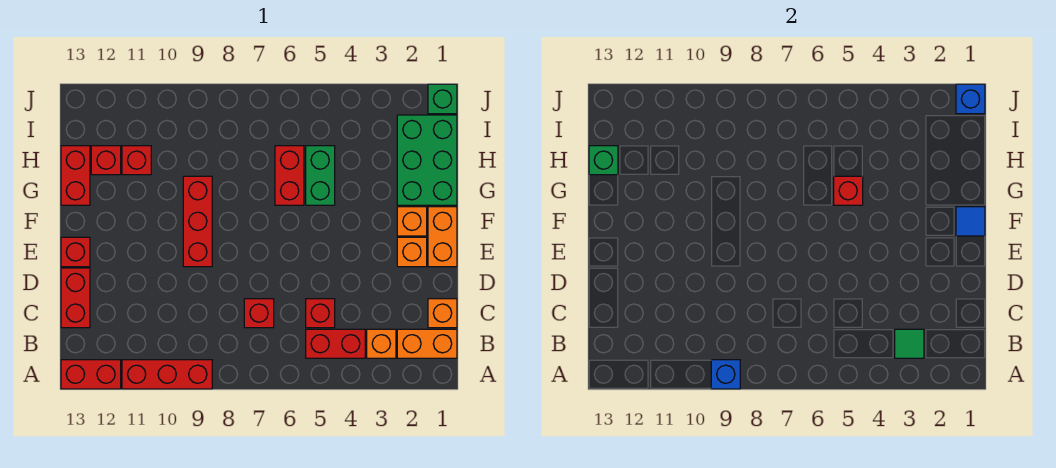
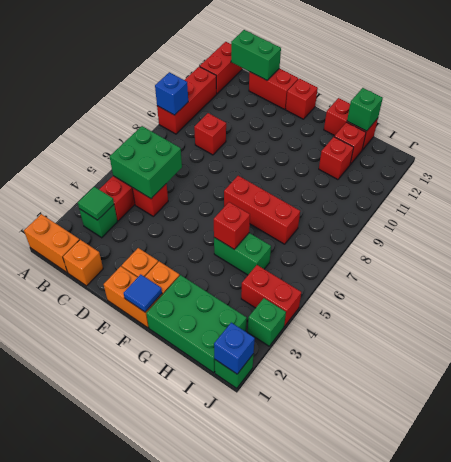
orange 1x2 brick [397,329,457,358] -> orange 1x2 brick turned to [24,214,79,272]
orange 1x1 brick [367,329,396,358] -> green 1x1 brick [79,205,117,238]
none -> green 2x2 brick [110,126,182,199]
none -> green 1x2 brick [231,30,281,80]
red 1x1 brick [244,299,274,328] -> red 1x1 brick moved to [194,113,226,155]
red 1x3 brick [183,176,212,267] -> red 1x3 brick moved to [224,176,300,244]
red 1x2 brick [275,146,304,205] -> red 1x2 brick moved to [241,265,301,326]
none -> green 1x1 brick [248,298,286,346]

